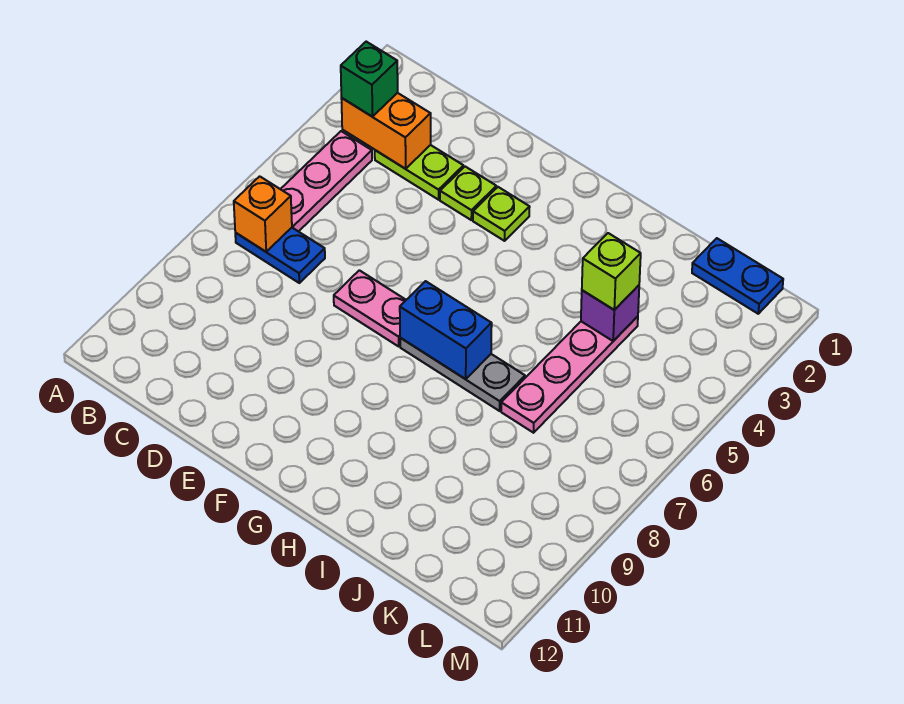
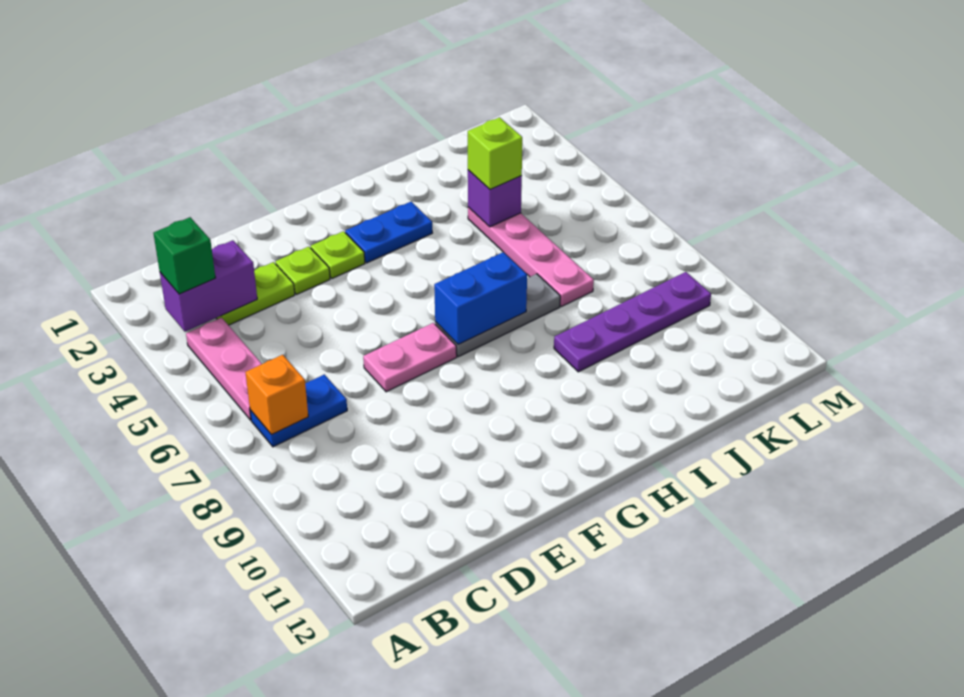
orange 1x2 brick [341,93,431,169] -> purple 1x2 brick [160,240,257,332]
none -> purple 1x4 plate [554,272,711,372]
blue 1x2 plate [692,238,783,314] -> blue 1x2 plate moved to [345,202,432,263]

